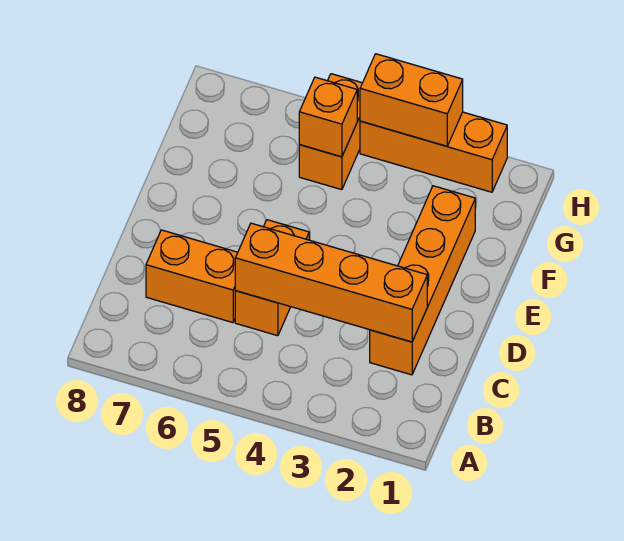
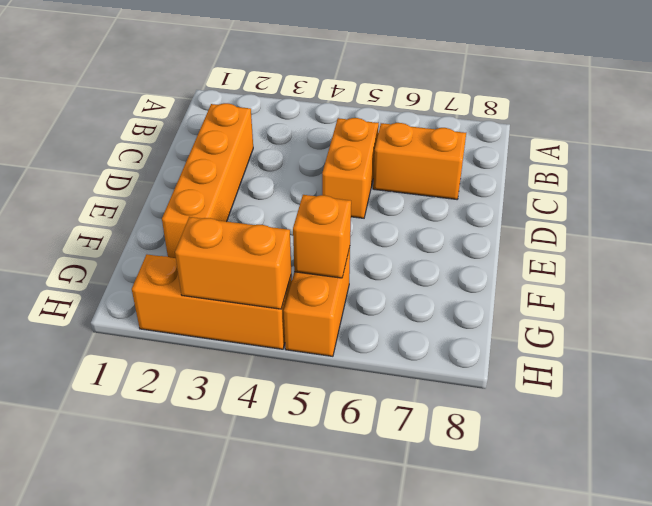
orange 1x4 brick [235,223,427,342] -> none

